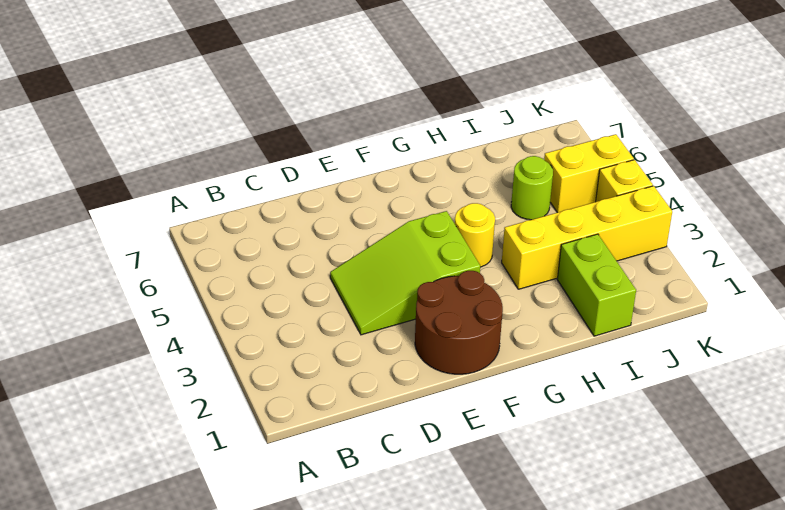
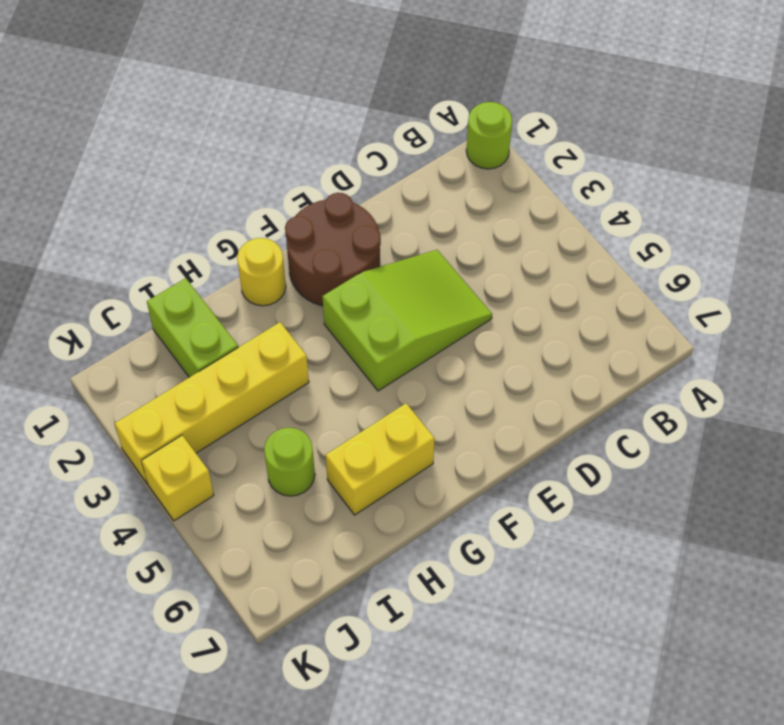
none -> lime 1x1 round brick [466,102,512,169]
yellow 1x1 round brick [455,203,495,267] -> yellow 1x1 round brick moved to [237,238,286,306]
yellow 1x2 brick [544,134,634,213] -> yellow 1x2 brick moved to [326,403,434,515]

